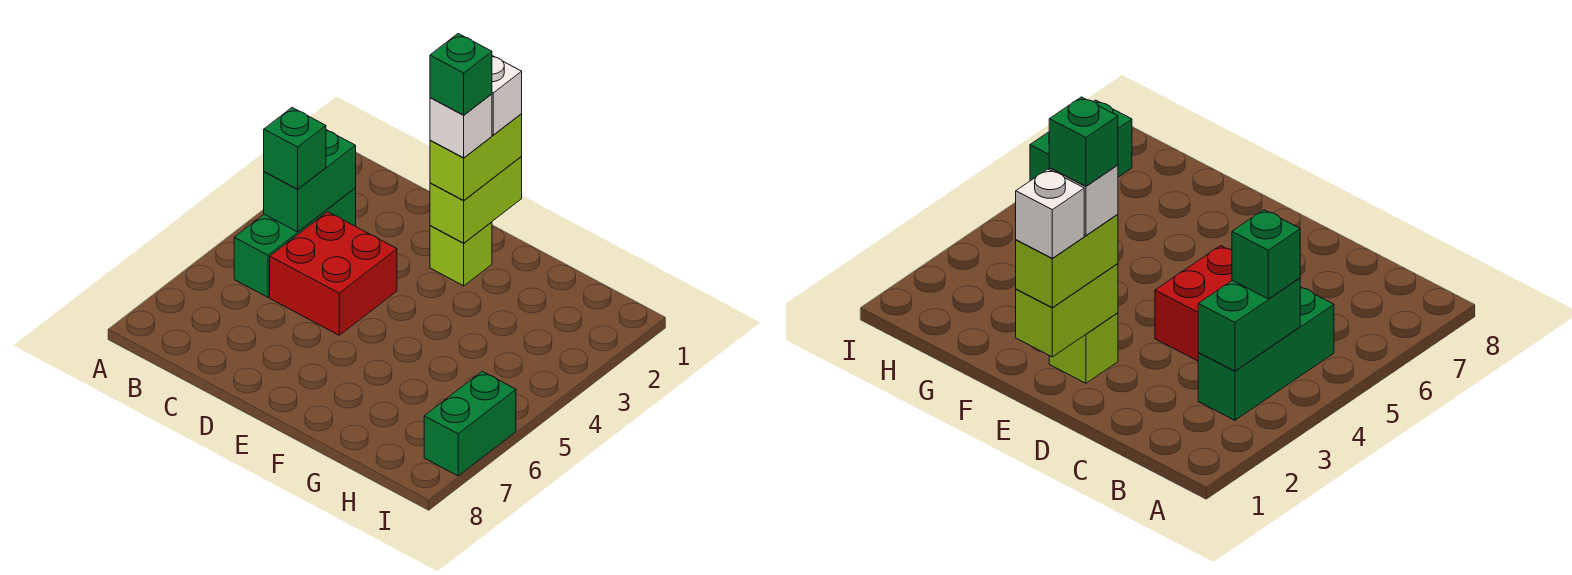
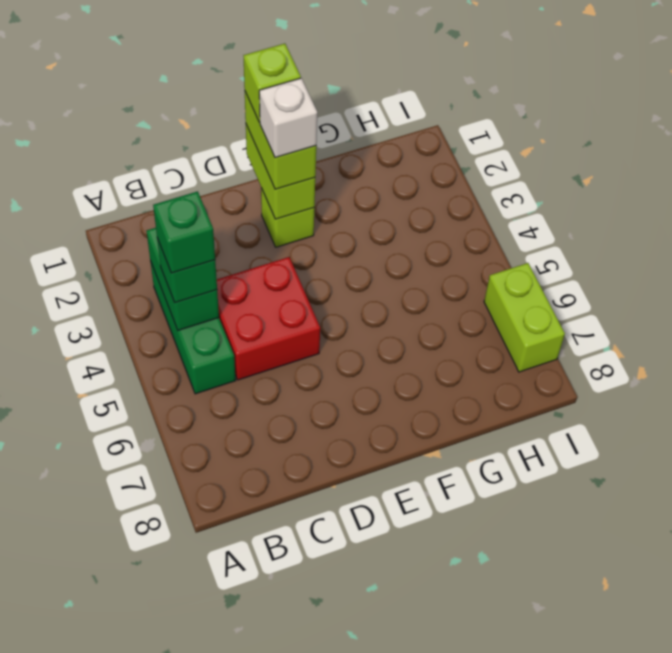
white 1x1 brick [492,56,522,135] -> lime 1x1 brick [243,44,301,122]
green 1x1 brick [430,34,492,115] -> green 1x1 brick moved to [153,191,215,273]
green 1x2 brick [424,371,516,476] -> lime 1x2 brick [484,263,565,372]

